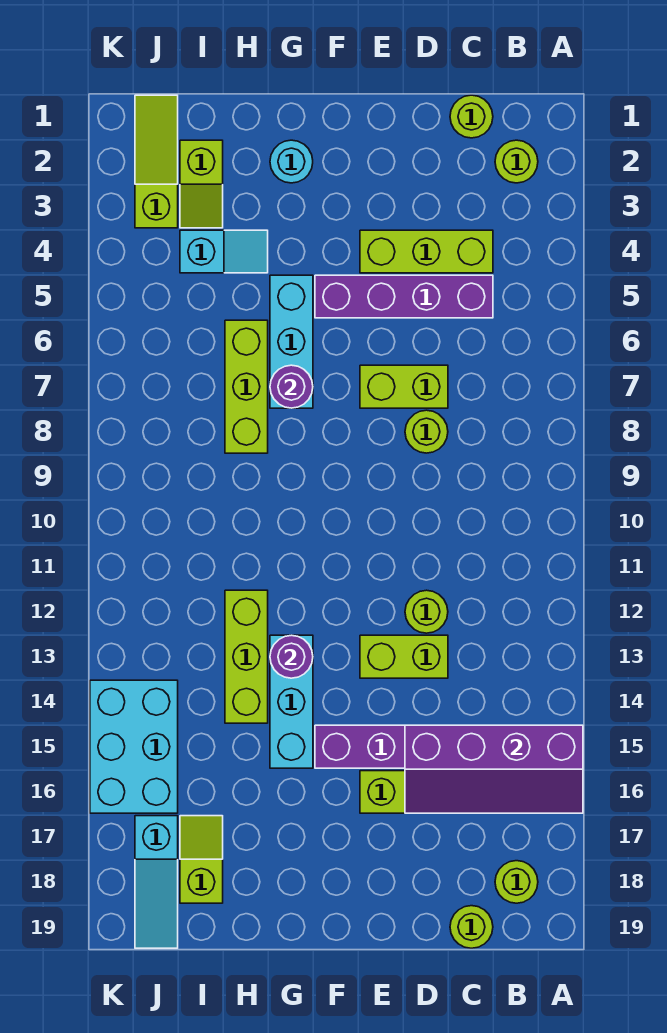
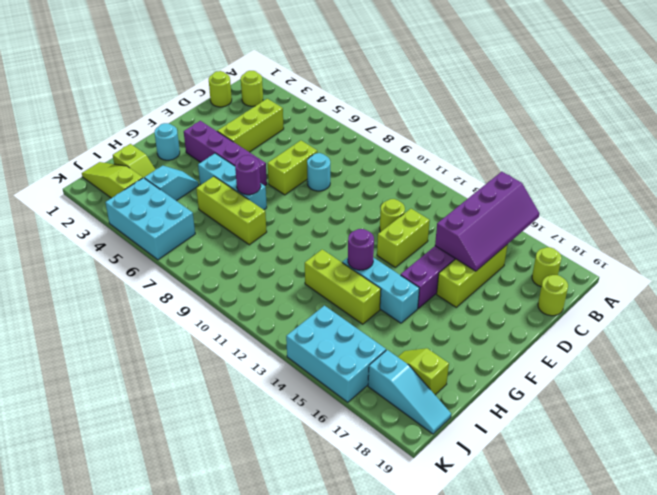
purple 1x4 brick [315,275,493,318] -> purple 1x4 brick turned to [184,121,267,186]
lime 1x1 round brick [405,410,448,453] -> cyan 1x1 round brick [307,153,330,191]
none -> cyan 2x3 brick [105,178,195,260]

